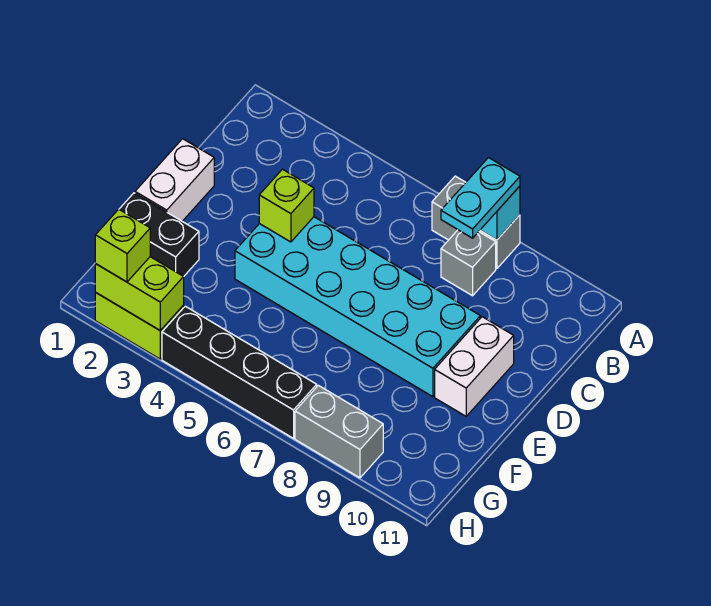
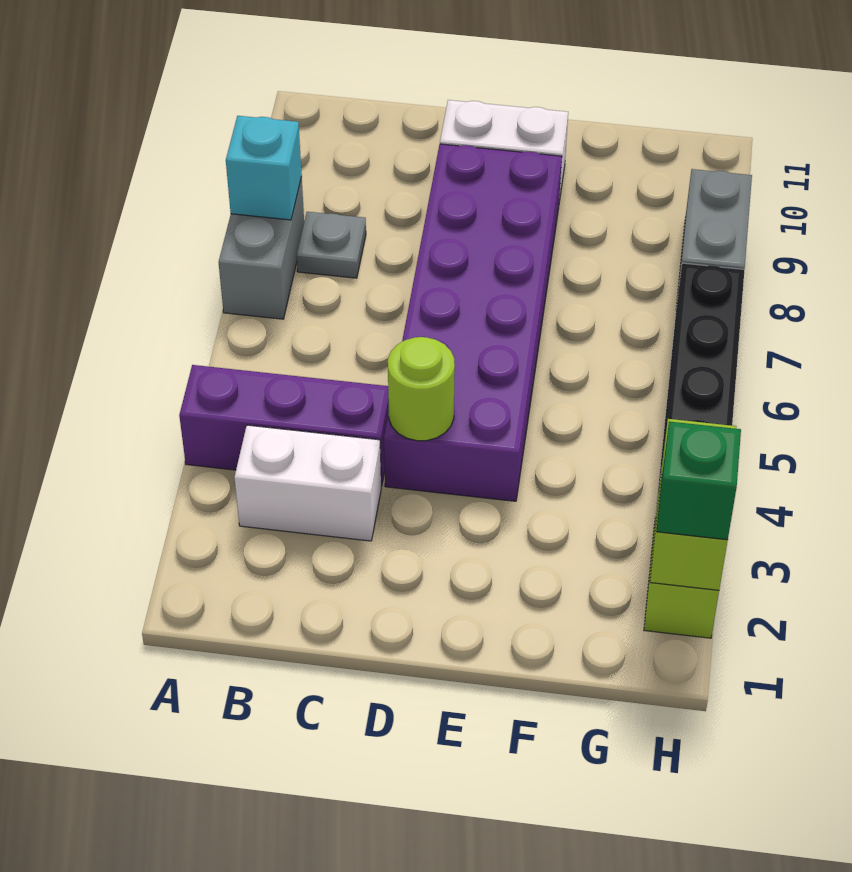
none -> purple 1x3 brick [179,365,389,486]
cyan 1x2 plate [441,158,520,238] -> none
grey 1x1 brick [441,230,496,296] -> grey 1x1 plate [297,212,366,278]
white 1x2 brick [135,139,214,221] -> white 1x2 brick moved to [234,425,381,541]
cyan 2x6 brick [235,217,480,397] -> purple 2x6 brick [384,144,562,501]
lime 1x1 brick [259,169,314,242] -> lime 1x1 round brick [388,337,455,441]
black 1x2 brick [119,193,199,277] -> none
lime 1x1 brick [95,209,150,282] -> green 1x1 brick [657,421,741,540]

